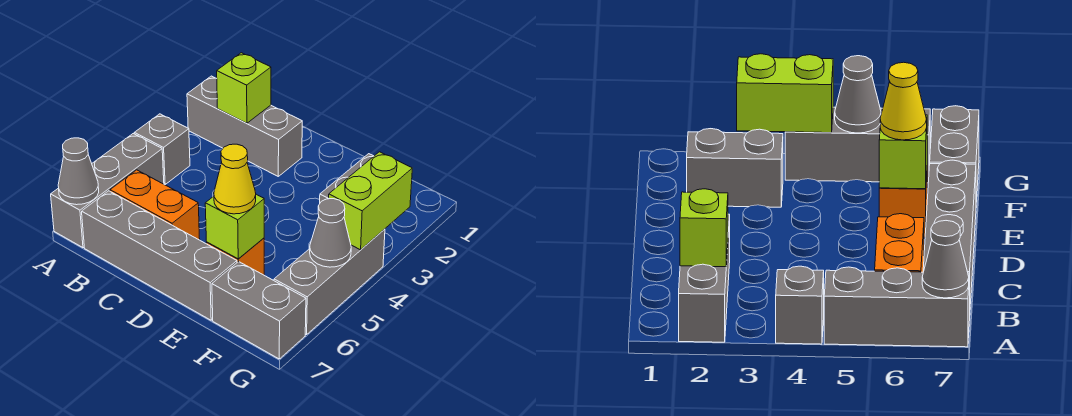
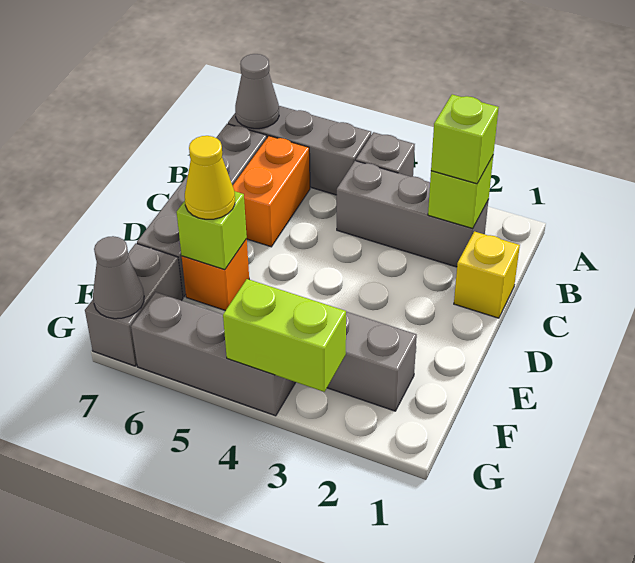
grey 1x3 brick [187,76,302,176] -> grey 1x3 brick turned to [337,161,488,267]
none -> lime 1x1 brick [431,94,499,184]
none -> yellow 1x1 brick [454,231,520,318]
grey 1x1 cone [310,199,351,267] -> grey 1x1 cone moved to [93,236,144,319]

